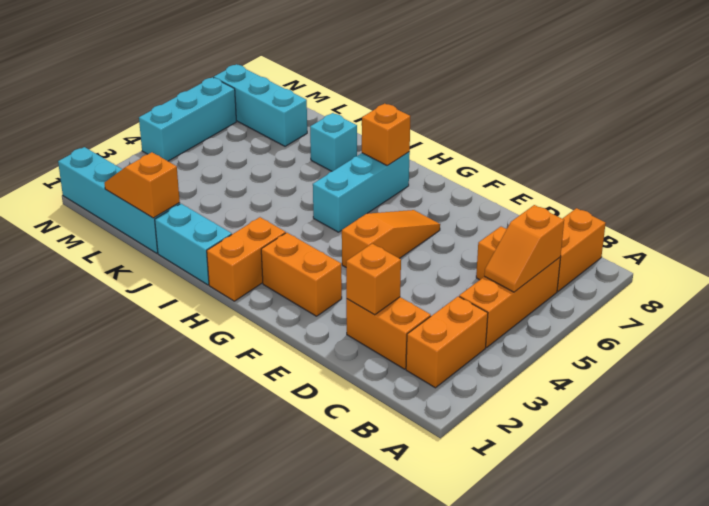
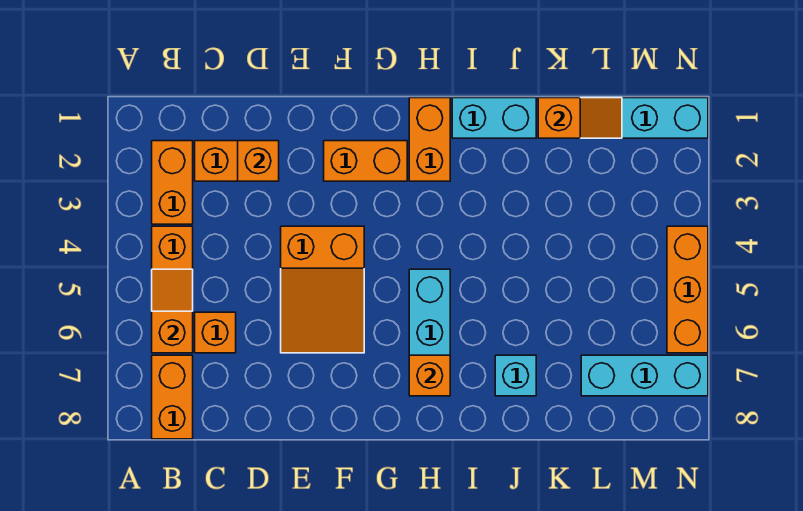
orange 1x3 slope [342,210,440,267] -> orange 2x3 slope [281,226,364,353]
cyan 1x3 brick [139,77,236,161] -> orange 1x3 brick [667,226,708,353]

